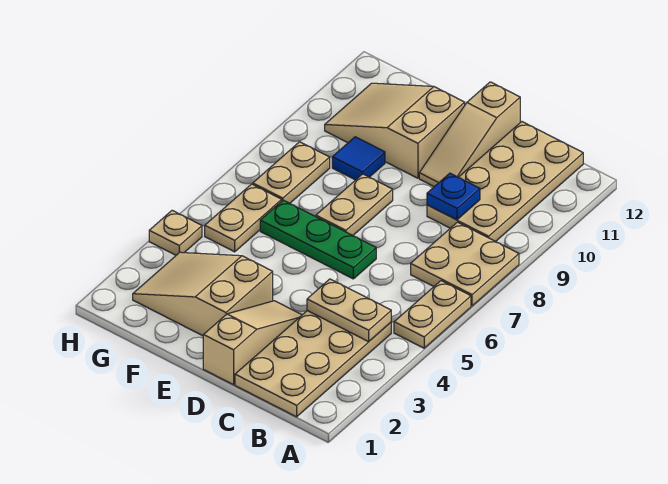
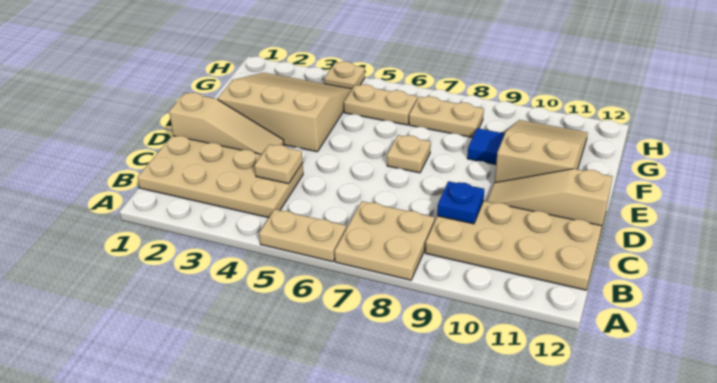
tan 1x2 plate [307,279,391,342] -> tan 1x1 plate [254,144,303,184]
green 1x3 plate [260,200,376,279] -> none
tan 2x3 slope [133,252,273,336] -> tan 3x3 slope [218,73,352,152]
tan 1x2 plate [316,174,393,235] -> tan 1x1 plate [387,135,431,173]

